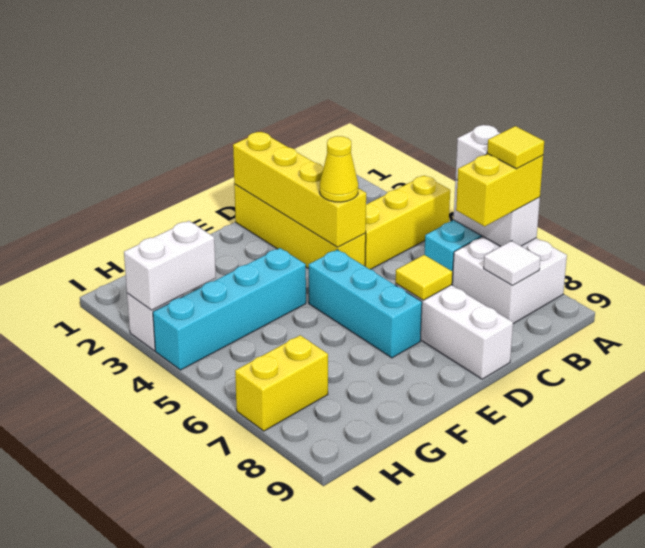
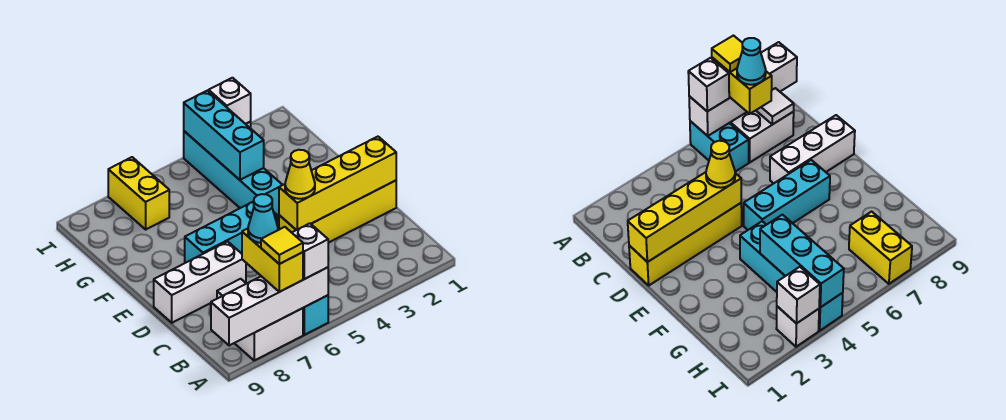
yellow 1x3 brick [365,175,450,269] -> none
white 1x2 brick [454,180,540,247] -> white 1x4 brick [211,267,328,346]
none -> cyan 1x1 cone [248,194,278,243]
yellow 1x1 tile [395,255,452,300] -> none
none -> cyan 1x3 brick [184,91,264,180]
white 1x2 brick [124,221,216,310] -> white 1x1 brick [209,78,251,124]

